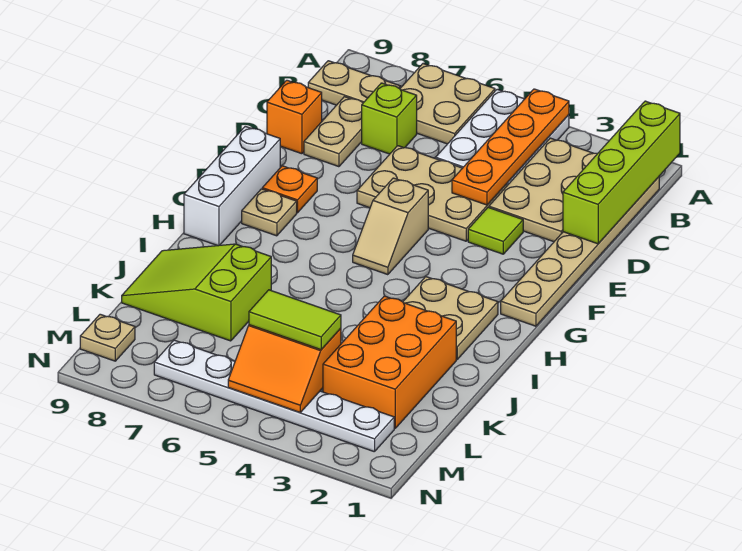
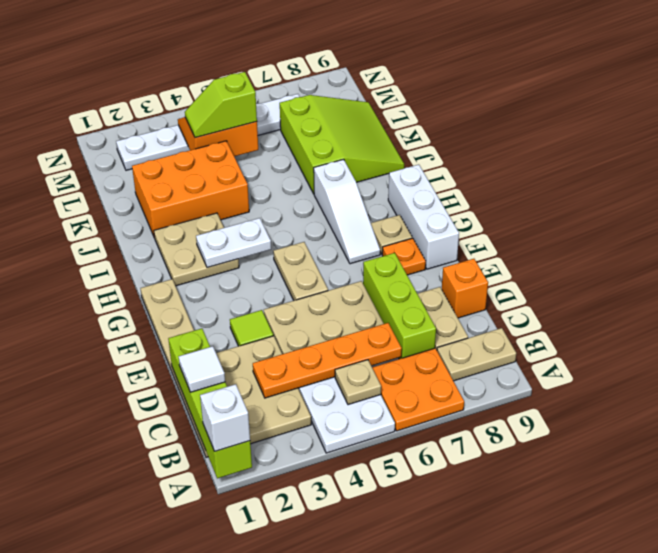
none -> white 1x1 brick [200,384,250,451]
orange 1x4 plate [452,89,569,205] -> orange 1x4 plate turned to [253,323,402,398]
tan 2x2 plate [400,64,495,144] -> orange 2x2 plate [372,348,464,431]
none -> white 1x1 tile [179,346,225,392]
lime 1x1 brick [362,83,417,154] -> lime 1x3 brick [363,253,436,359]
tan 1x2 slope [353,178,428,275] -> tan 1x2 plate [273,242,328,300]
none -> white 1x3 slope [314,159,380,264]
none -> white 1x2 plate [196,218,271,268]
orange 2x3 brick [323,296,456,428] -> orange 2x3 brick turned to [132,141,249,238]
lime 2x3 slope [122,244,271,341] -> lime 3x3 slope [280,95,404,194]
lime 1x2 tile [249,290,341,350] -> lime 1x2 slope [185,72,257,138]
tan 1x1 plate [80,314,135,361] -> tan 1x1 plate moved to [335,360,381,405]

